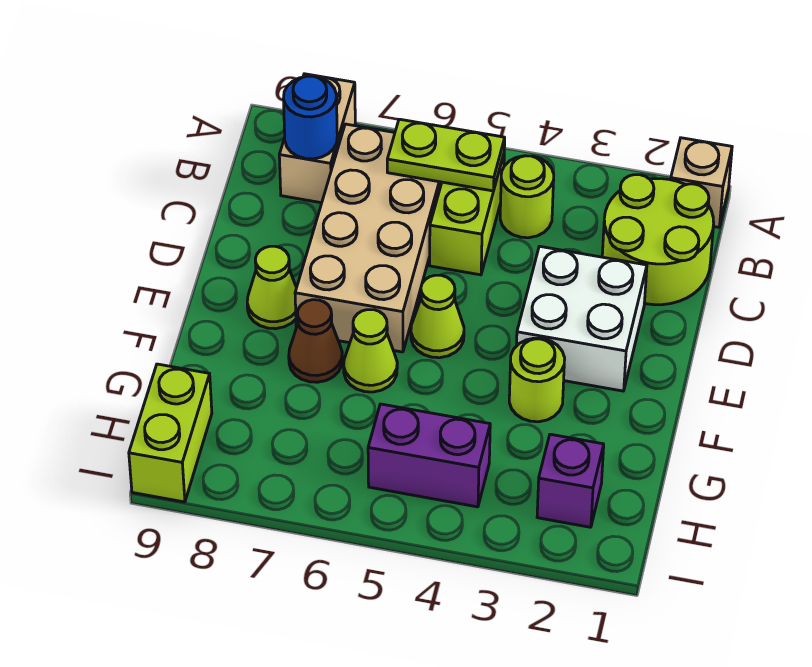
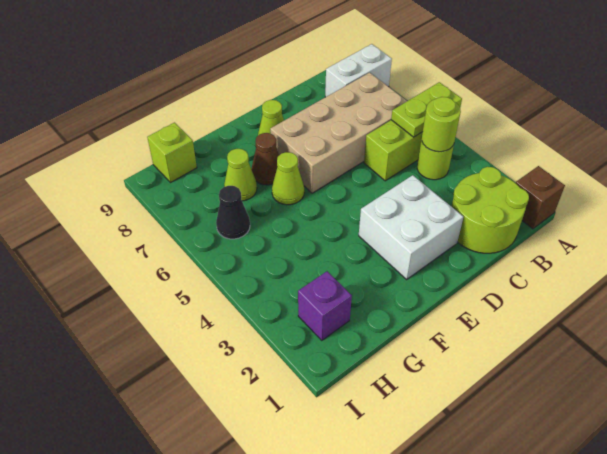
tan 1x1 brick [671,138,732,227] -> brown 1x1 brick [516,166,565,229]
tan 1x2 brick [279,74,355,203] -> white 1x2 brick [325,44,392,97]
lime 1x2 plate [387,119,505,191] -> lime 1x2 plate turned to [391,82,462,137]
blue 1x1 round brick [283,76,337,159] -> none
lime 1x1 cone [411,275,464,358] -> lime 1x1 cone moved to [224,149,257,201]
lime 1x1 round brick [509,338,565,422] -> lime 1x1 round brick moved to [422,97,461,152]
purple 1x2 brick [368,404,490,507] -> none
none -> black 1x1 cone [216,186,250,239]
lime 1x2 brick [129,364,212,502] -> lime 1x1 brick [147,123,197,183]

